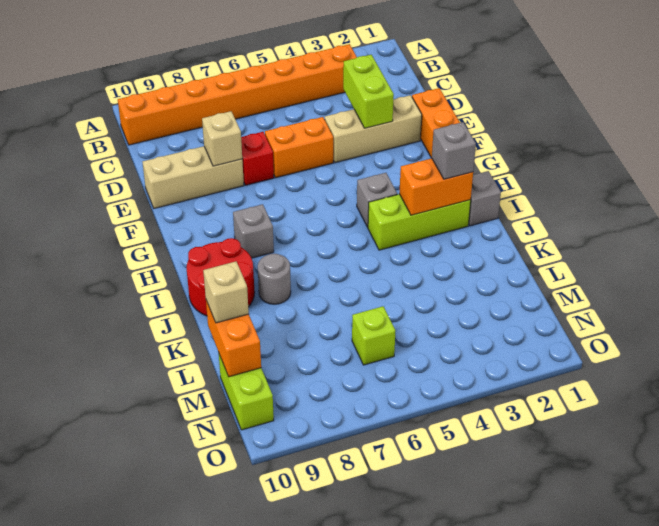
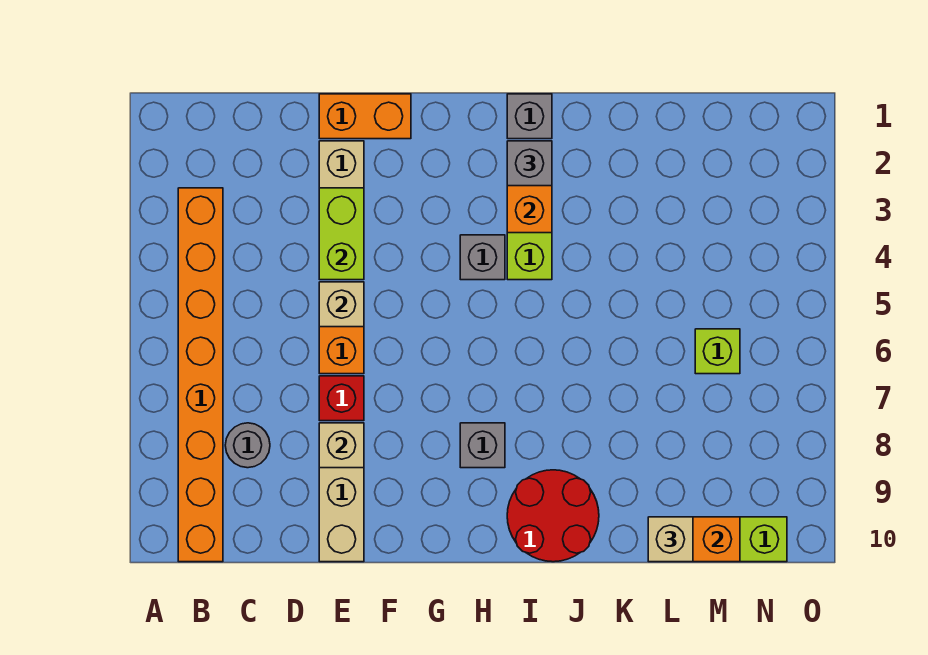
lime 1x2 brick [343,55,394,128] -> lime 1x2 brick turned to [319,188,364,280]
none -> tan 1x1 brick [319,282,364,327]
grey 1x1 round brick [258,254,291,304] -> grey 1x1 round brick moved to [225,423,270,468]

